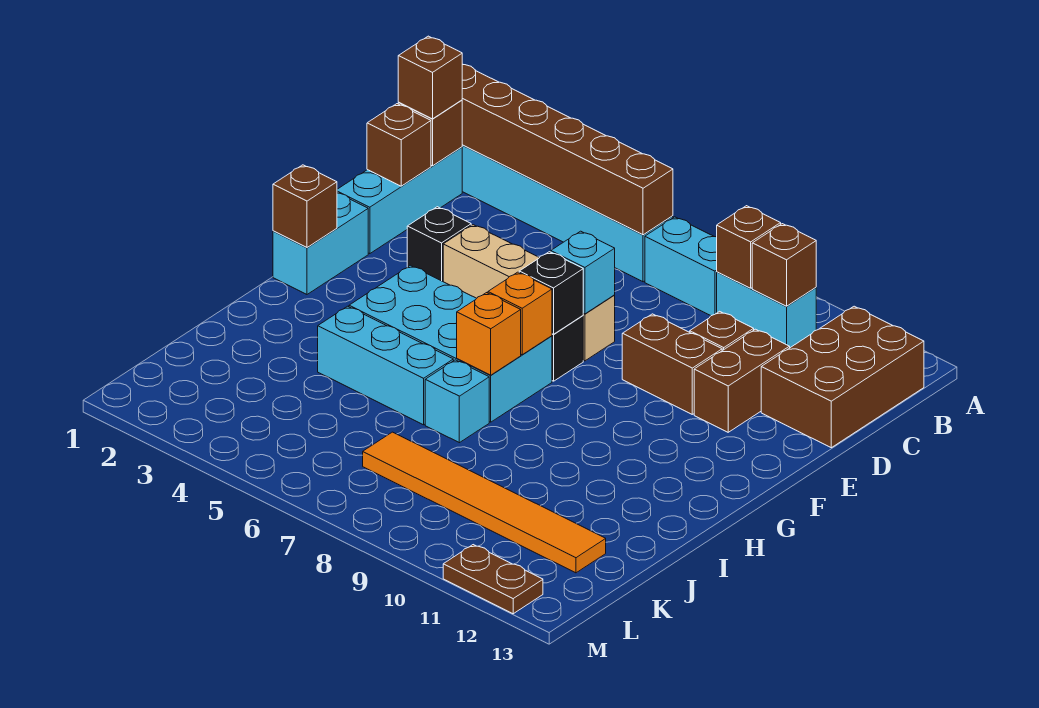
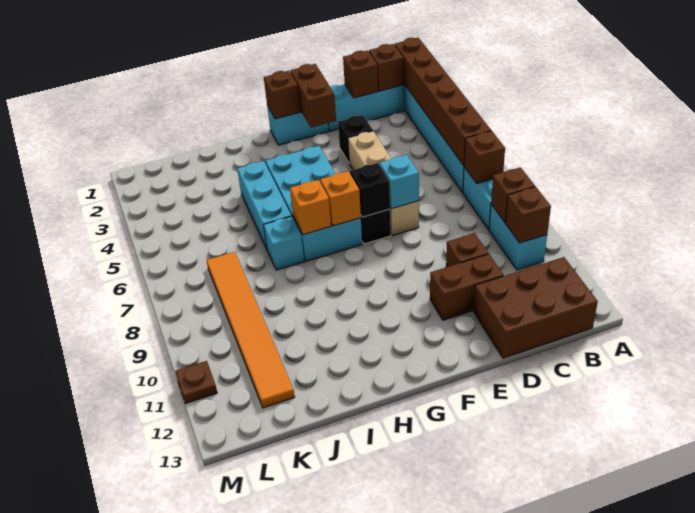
brown 1x1 brick [398,36,462,119] -> brown 1x1 brick moved to [464,131,505,183]
brown 1x2 brick [622,314,722,414] -> brown 1x2 brick moved to [290,64,336,128]
brown 1x2 plate [443,545,543,614] -> brown 1x1 plate [175,361,217,404]

